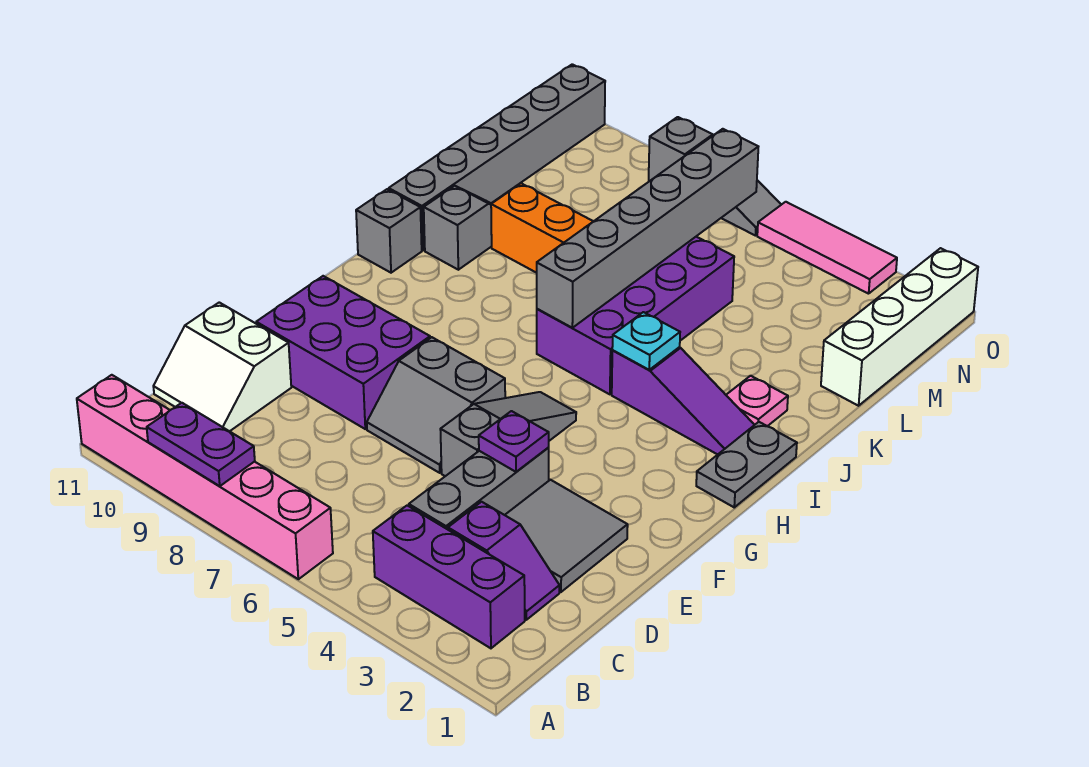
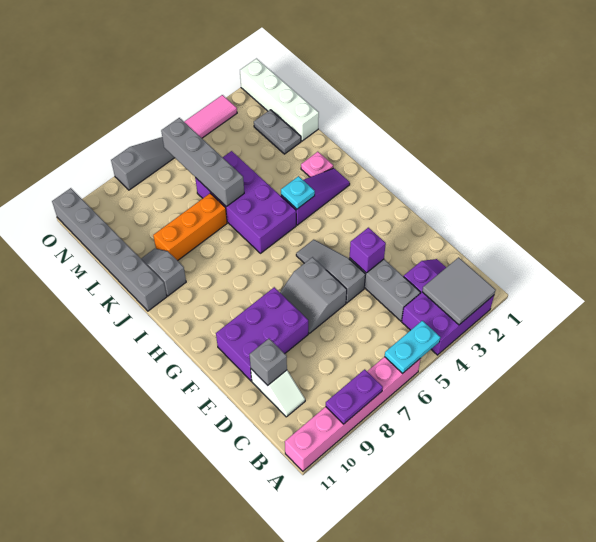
none -> cyan 1x2 plate [385,321,440,374]
purple 1x3 brick [373,505,525,648] -> purple 2x3 brick [402,292,494,355]
white 2x2 slope [153,302,291,431] -> white 1x2 slope [251,369,305,417]
grey 2x2 tile [505,480,628,592] -> grey 2x2 tile moved to [422,257,496,325]
purple 1x1 plate [479,411,549,472] -> purple 1x1 brick [350,228,386,273]
grey 2x2 slope [367,337,505,473] -> grey 2x2 slope turned to [280,257,347,333]
grey 1x2 plate [696,422,797,507] -> grey 1x2 plate moved to [254,110,301,154]
grey 1x6 brick [537,129,758,328] -> grey 1x4 brick [161,118,244,206]
grey 1x1 brick [356,189,422,273] -> grey 1x1 brick moved to [249,339,287,385]

